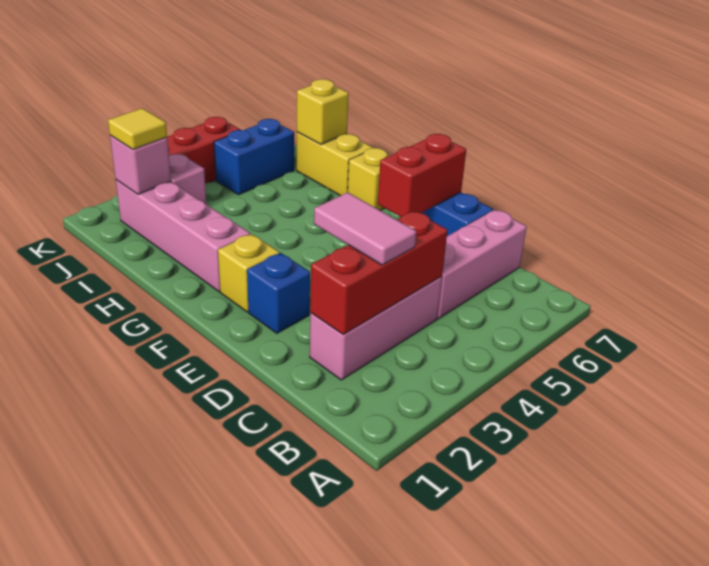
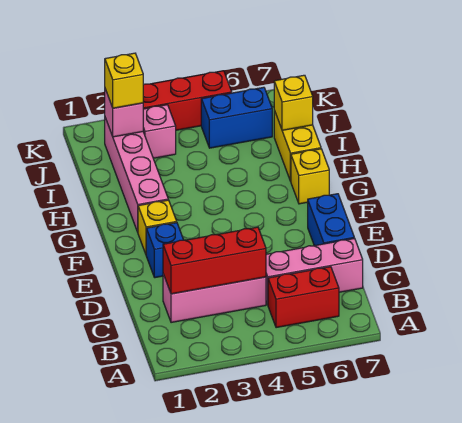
pink 1x2 tile [314,192,416,265] -> none
red 1x2 brick [378,134,466,217] -> red 1x2 brick moved to [268,267,339,328]
yellow 1x1 tile [108,108,167,149] -> yellow 1x1 brick [105,53,143,108]

